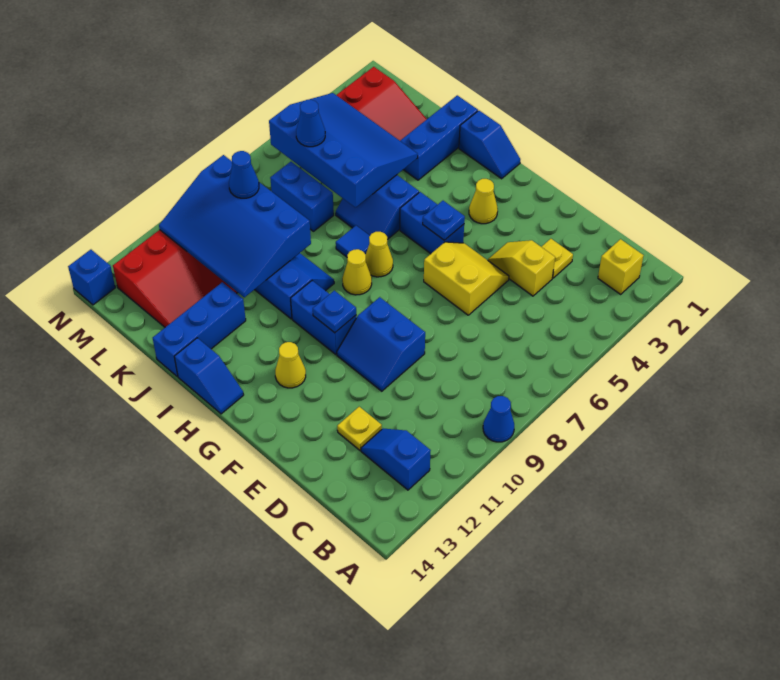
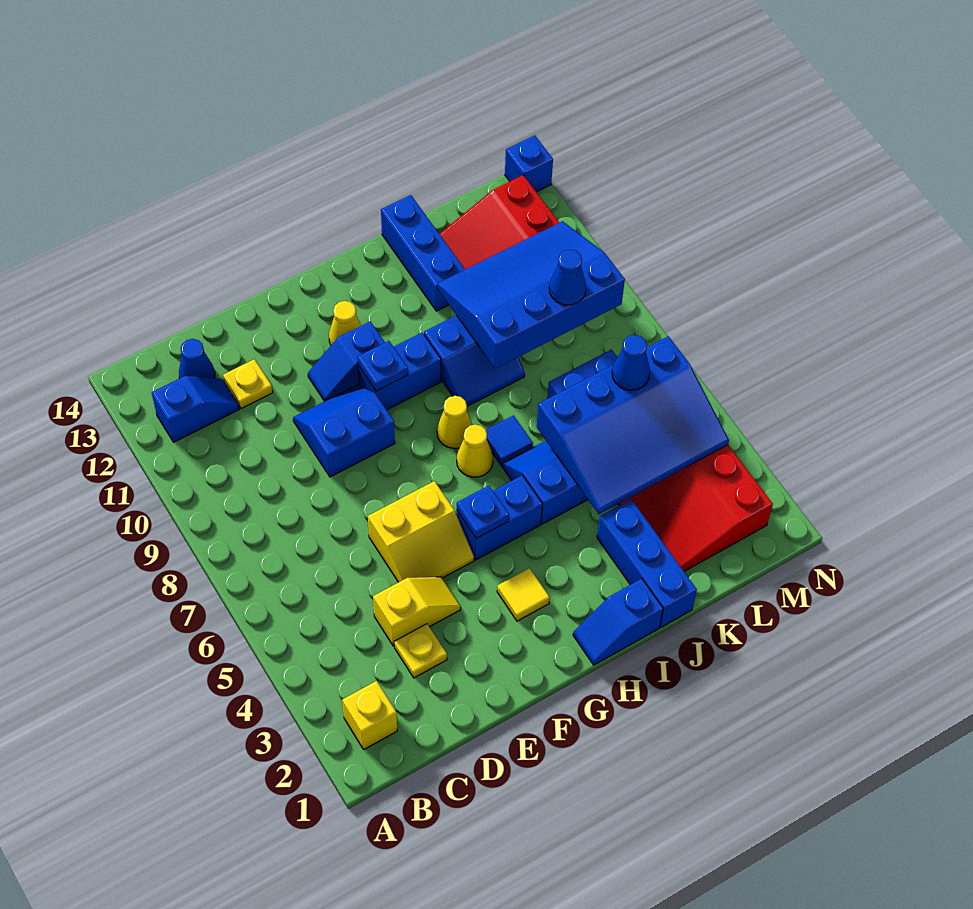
blue 1x1 cone [483,396,514,442] -> blue 1x1 cone moved to [179,339,215,378]
yellow 1x1 cone [469,179,498,224] -> yellow 1x1 tile [497,568,550,621]
blue 1x2 slope [174,338,244,414] -> blue 1x2 slope moved to [308,321,385,401]

